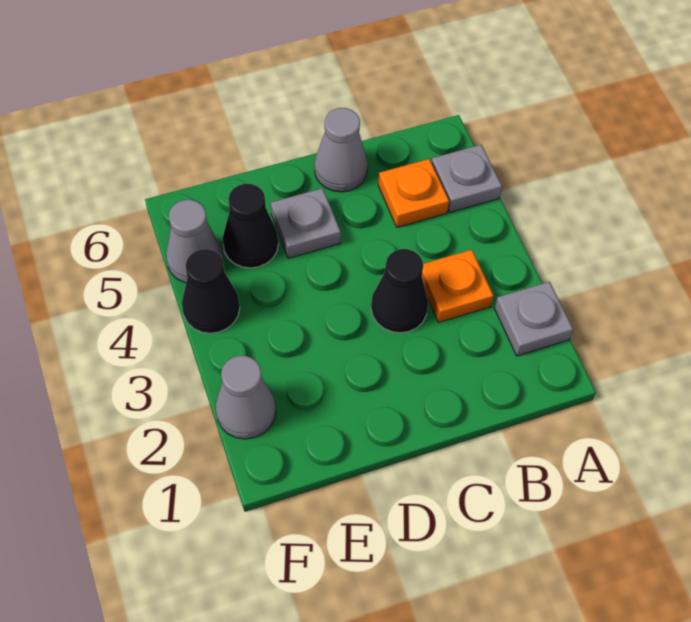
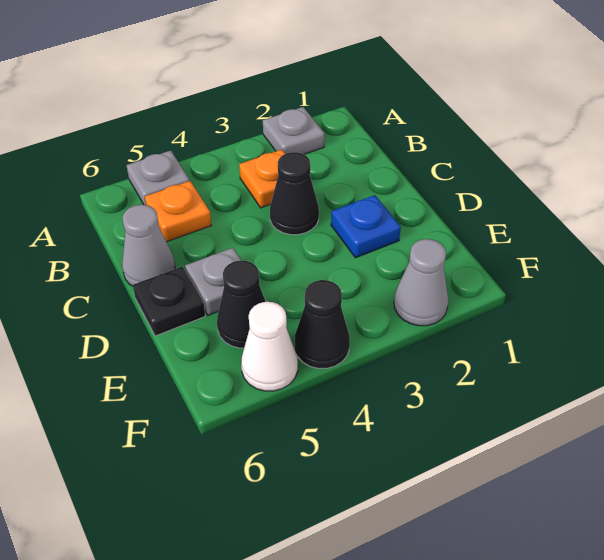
none -> blue 1x1 plate [331,195,401,258]
none -> black 1x1 plate [133,267,205,336]
grey 1x1 cone [166,200,223,283] -> white 1x1 cone [241,302,298,391]

